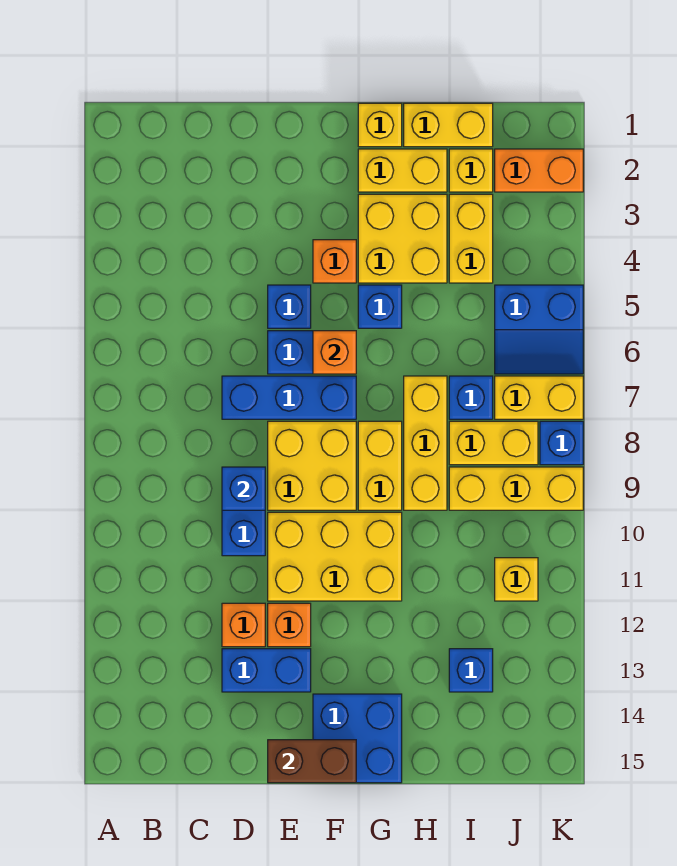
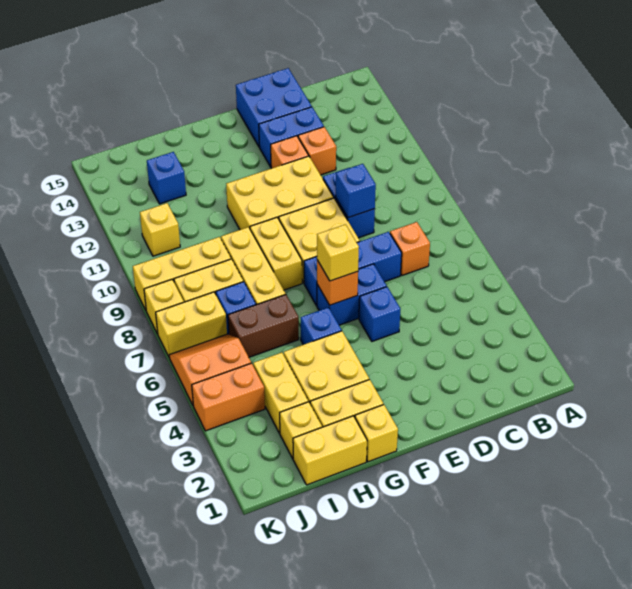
brown 1x2 brick [268,740,356,783] -> brown 1x2 brick moved to [228,295,299,357]
orange 1x1 brick [313,240,356,283] -> orange 1x1 brick moved to [390,222,430,275]
none -> yellow 1x1 brick [317,224,359,281]
blue 2x2 brick [313,694,402,783] -> blue 2x2 brick moved to [236,68,312,147]
orange 1x2 brick [495,149,583,192] -> orange 1x2 brick moved to [192,363,265,431]
blue 2x2 slope [495,285,583,374] -> orange 2x2 slope [169,334,251,406]
blue 1x1 brick [540,421,583,465] -> yellow 1x1 brick [144,280,184,334]

